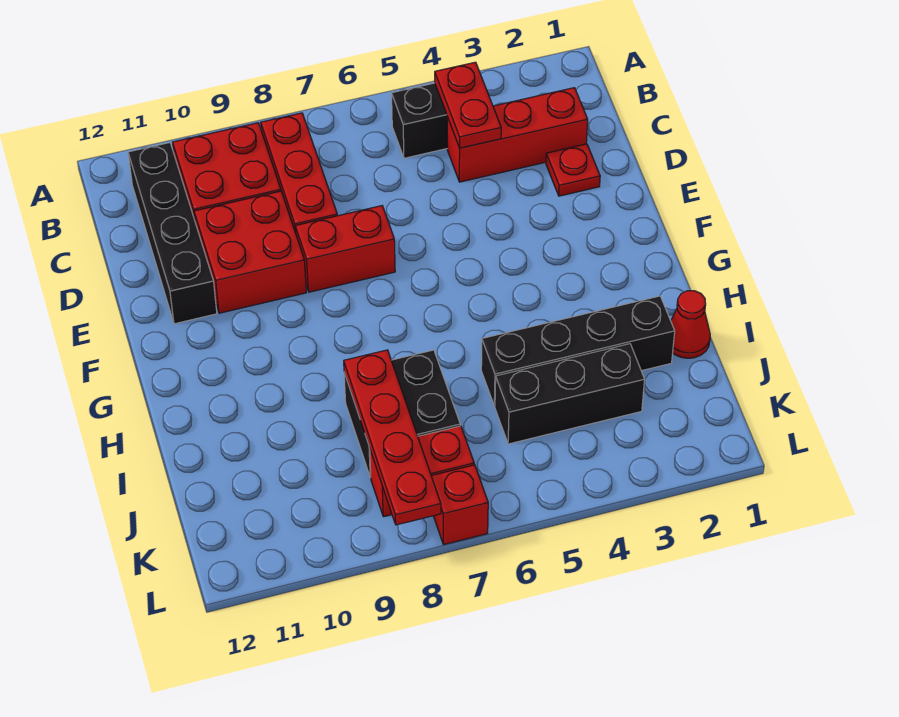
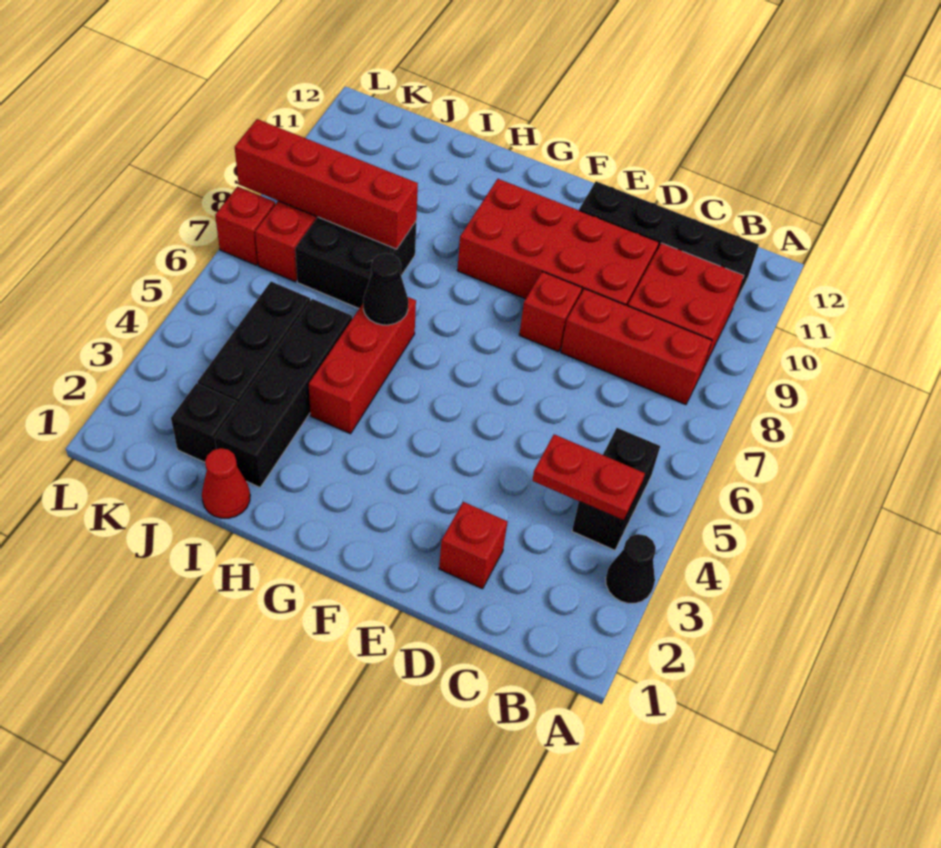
none -> black 1x1 cone [606,534,656,603]
red 1x3 brick [447,88,588,182] -> red 1x3 brick moved to [309,297,416,434]
red 1x1 plate [546,144,600,196] -> red 1x1 brick [439,502,507,589]
red 2x2 brick [194,191,306,313] -> red 2x4 brick [457,179,659,306]
red 1x2 brick [295,206,395,292] -> red 1x1 brick [519,272,582,352]
none -> black 1x1 cone [363,253,408,325]
red 1x4 plate [344,350,441,525] -> red 1x4 brick [235,119,418,249]
none -> black 1x1 brick [171,383,238,462]

